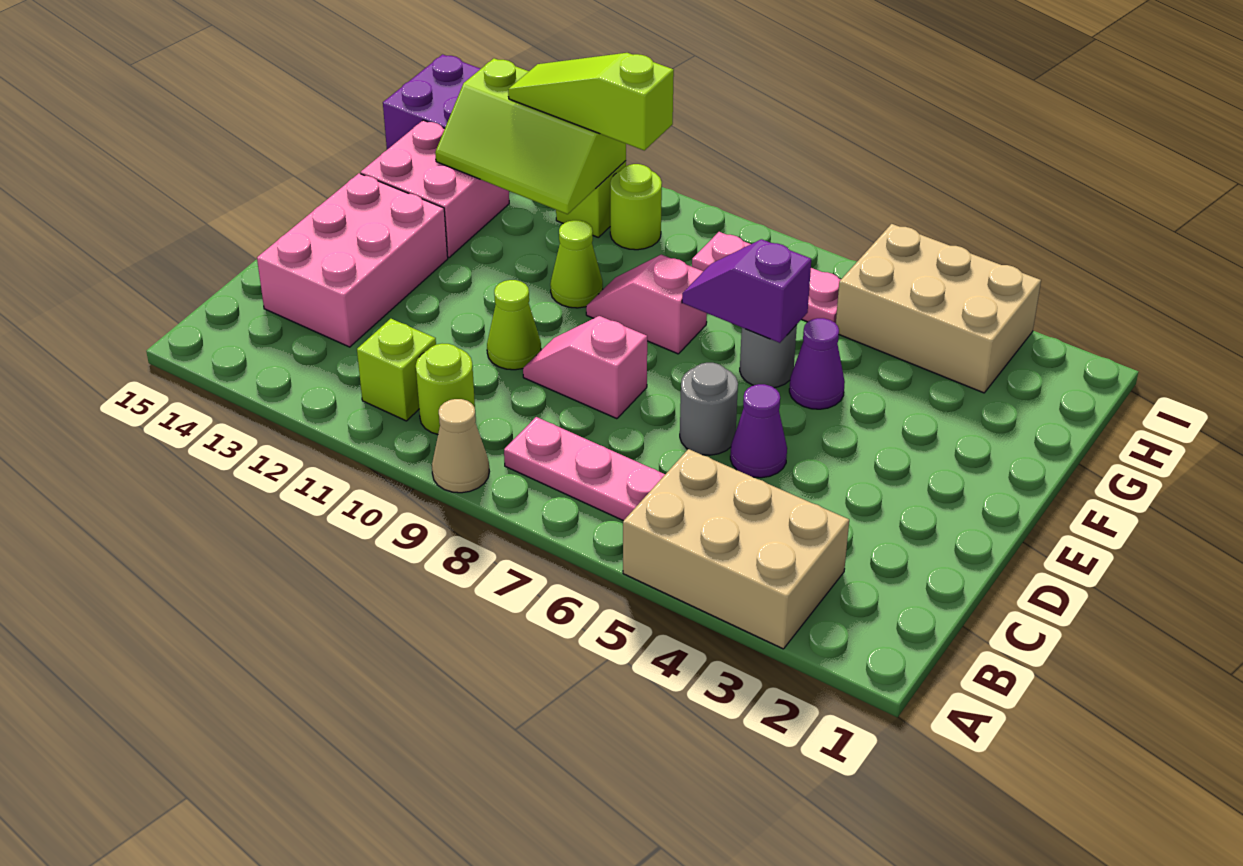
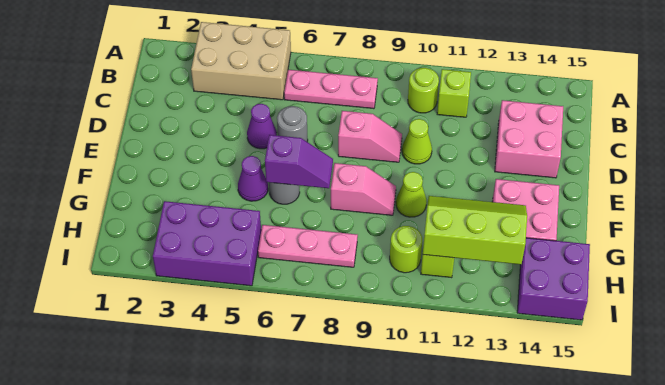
tan 1x1 cone [432,399,489,493] -> none
pink 2x3 brick [257,173,448,347] -> pink 2x2 brick [495,100,563,178]
tan 2x3 brick [836,224,1041,393] -> purple 2x3 brick [153,201,261,286]
lime 1x3 slope [508,53,674,150] -> none

